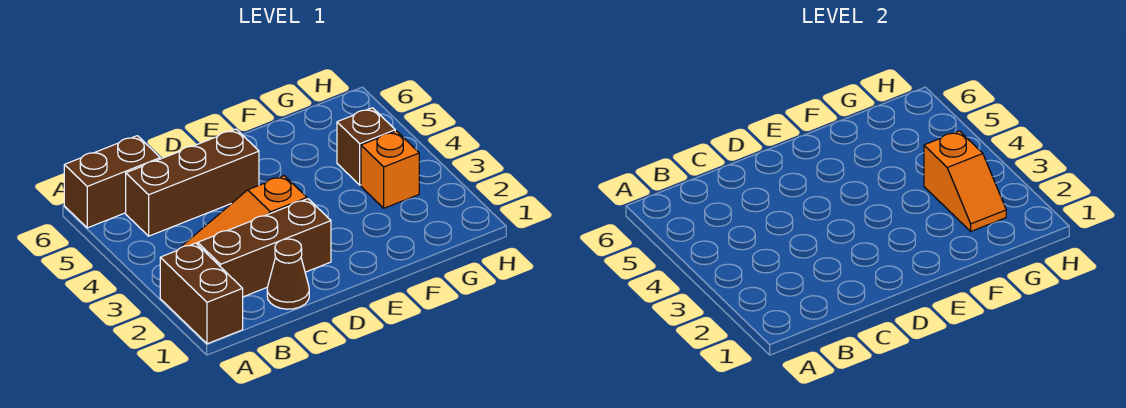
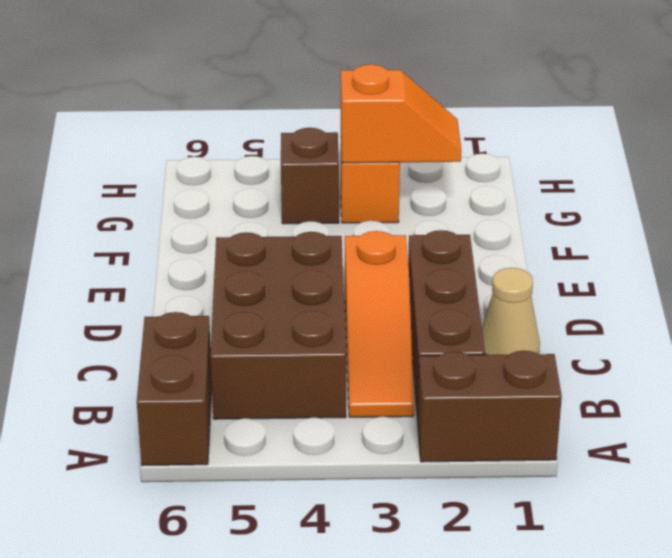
brown 1x3 brick [126,129,259,236] -> brown 2x3 brick [210,232,346,419]
brown 1x1 cone [267,239,309,309] -> tan 1x1 cone [482,268,540,355]

